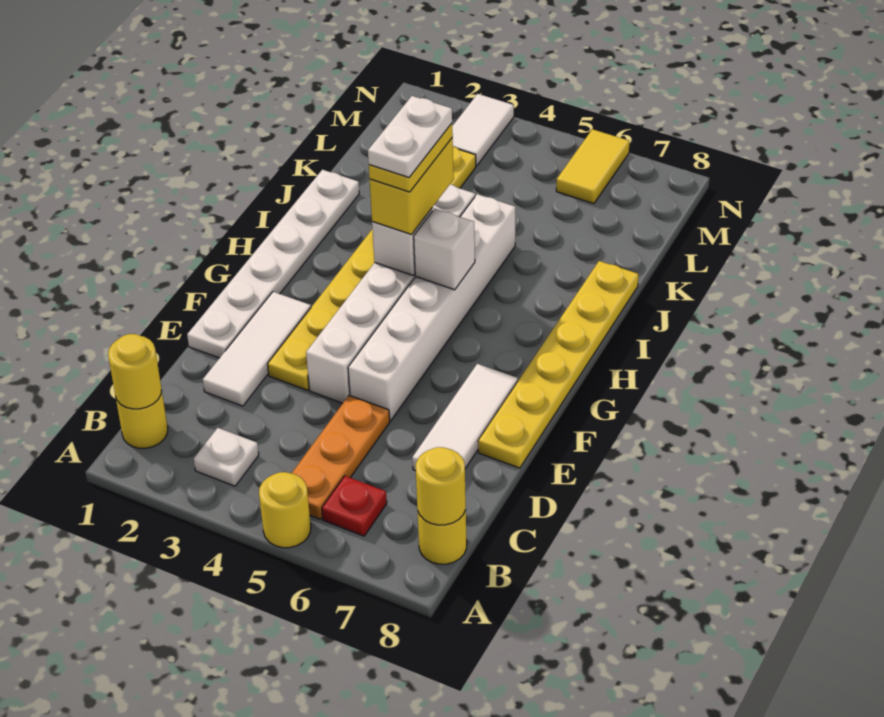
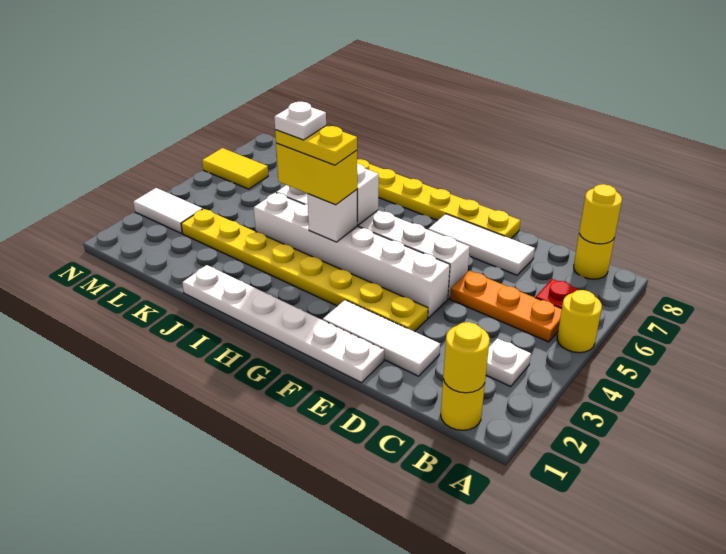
white 1x2 plate [368,96,452,177] -> white 1x1 plate [274,102,326,140]

